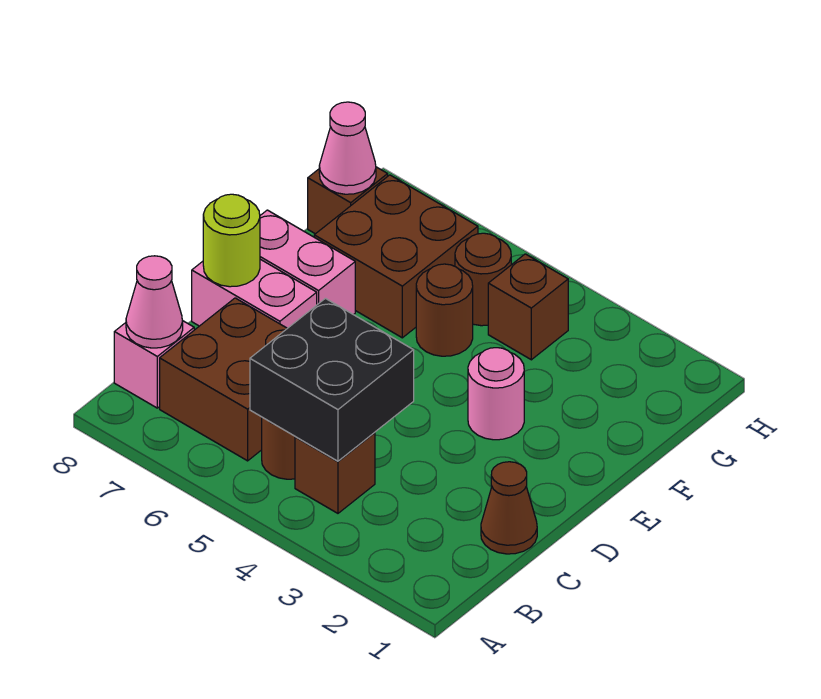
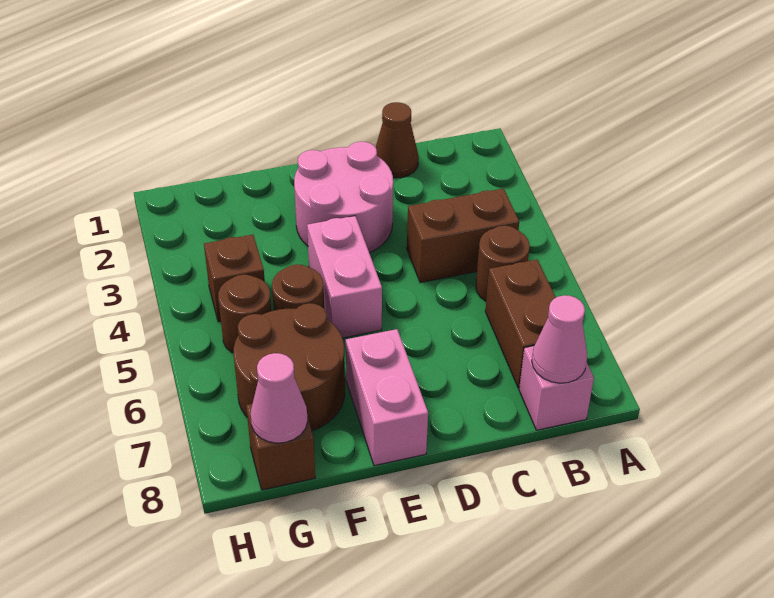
brown 1x1 brick [295,433,375,513] -> brown 1x2 brick [407,189,519,283]
black 2x2 brick [250,298,414,461] -> none
brown 2x2 brick [160,298,287,461] -> brown 1x2 brick [485,260,556,388]
pink 1x2 brick [192,259,317,328] -> pink 1x2 brick moved to [307,216,382,338]
lime 1x1 round brick [203,194,260,287] -> none
pink 1x1 round brick [468,348,524,440] -> pink 2x2 round brick [294,142,393,253]
brown 2x2 brick [314,175,478,338] -> brown 2x2 round brick [233,303,345,431]

